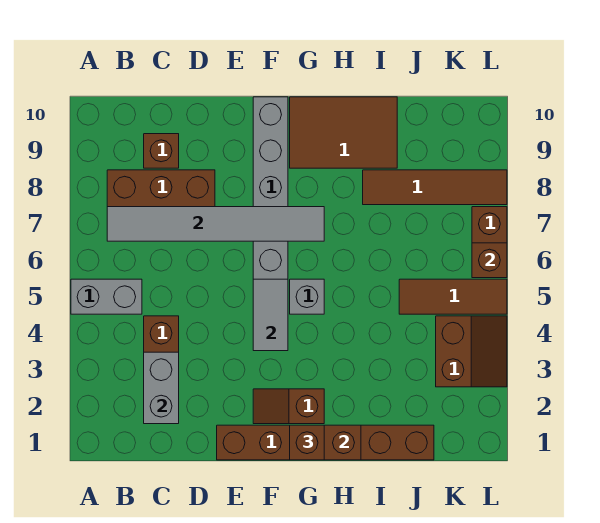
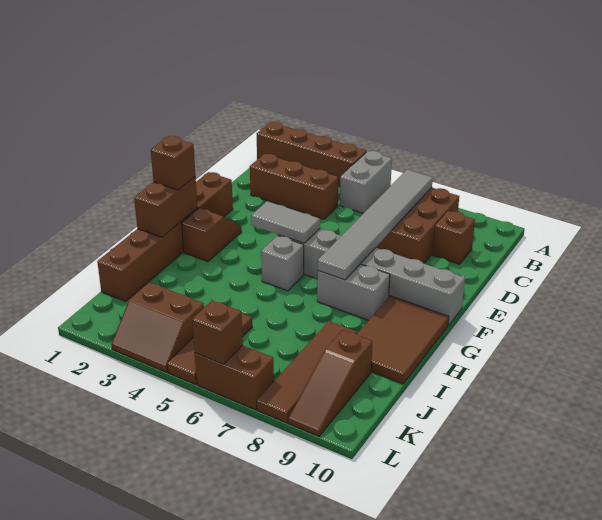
none -> brown 1x4 brick [256,122,366,187]
grey 1x2 brick [144,352,179,424] -> grey 1x2 brick moved to [317,264,390,320]
none -> brown 1x3 slope [288,330,373,436]

